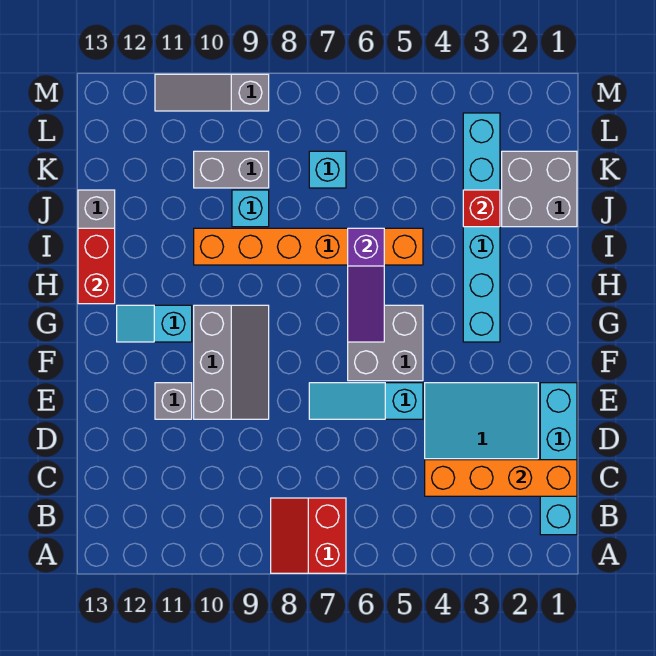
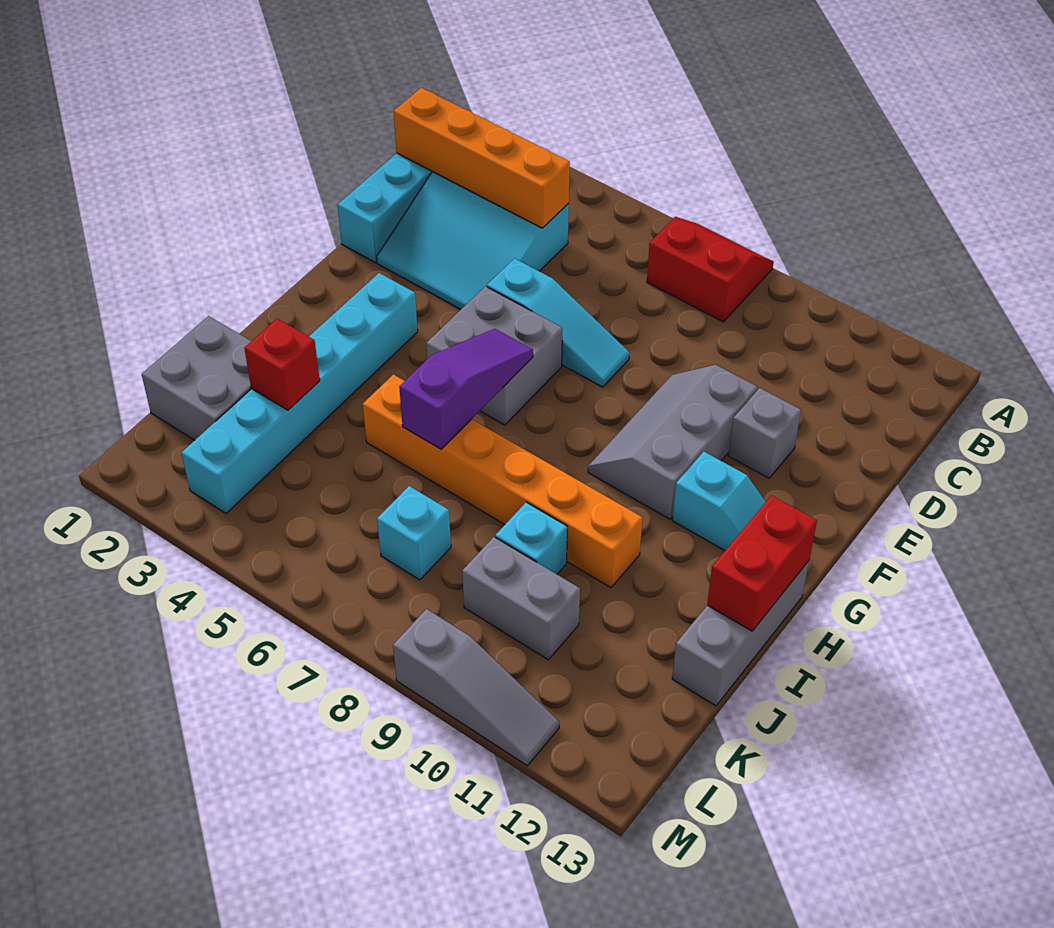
red 2x2 slope [271,498,346,573] -> red 2x2 slope turned to [647,217,774,322]

